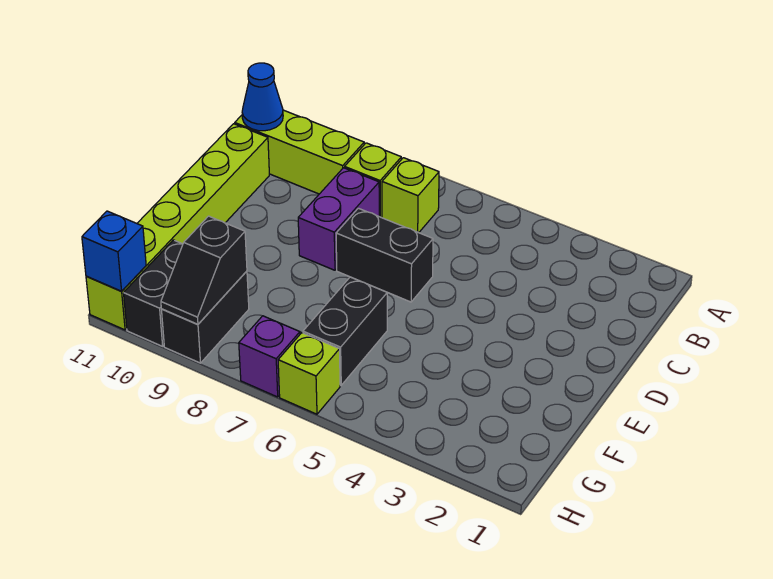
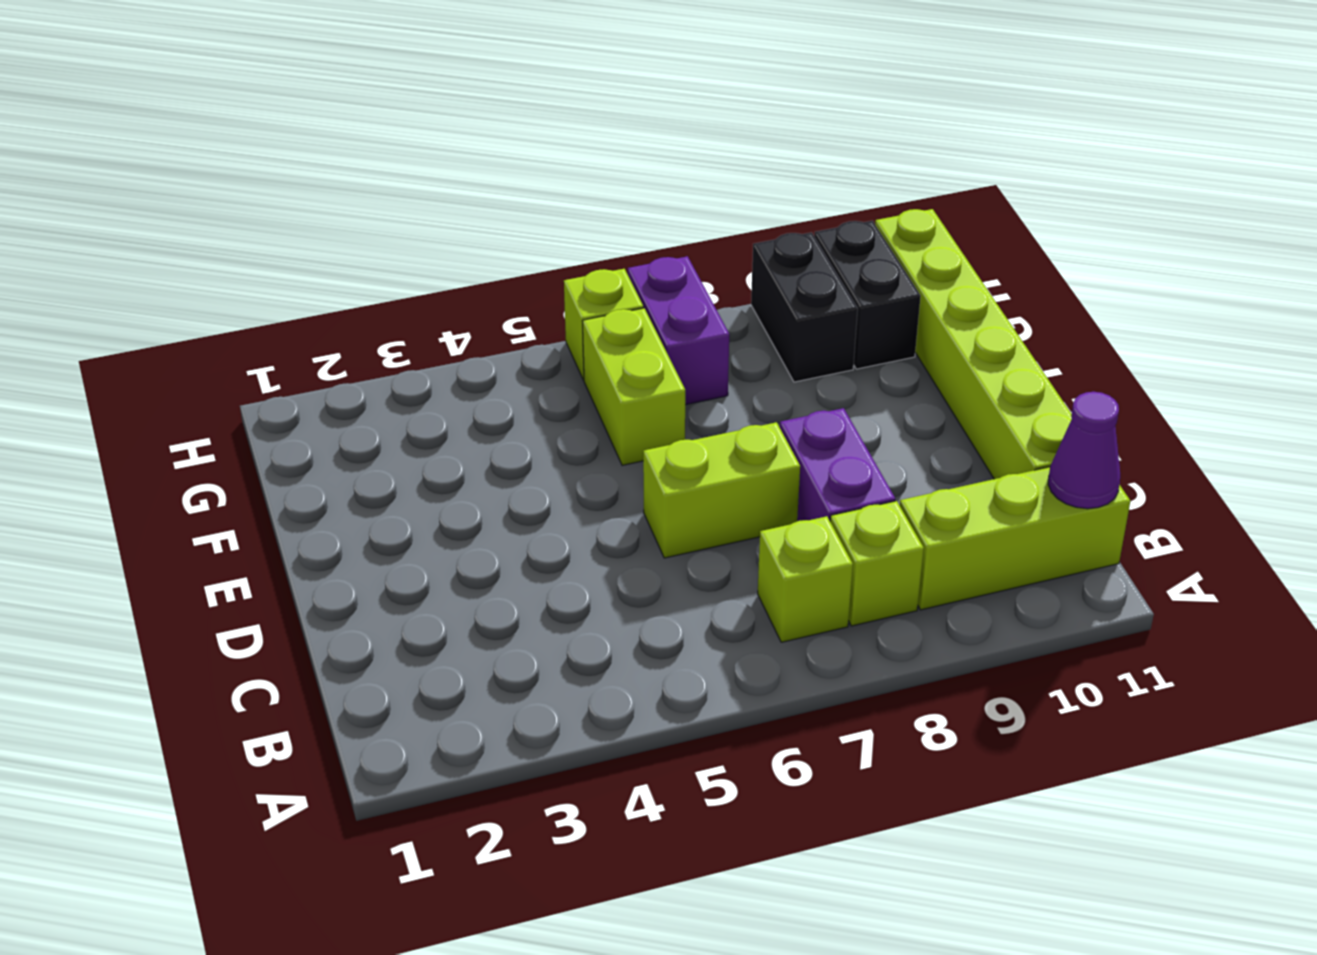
blue 1x1 cone [242,63,283,131] -> purple 1x1 cone [1048,392,1120,509]
black 1x2 brick [336,208,433,302] -> lime 1x2 brick [643,422,800,558]
black 1x2 brick [303,277,387,385] -> lime 1x2 brick [583,308,685,465]
black 1x2 slope [161,216,247,324] -> none
purple 1x1 brick [239,316,300,397] -> purple 1x2 brick [628,256,729,405]
blue 1x1 brick [82,211,146,291] -> none

